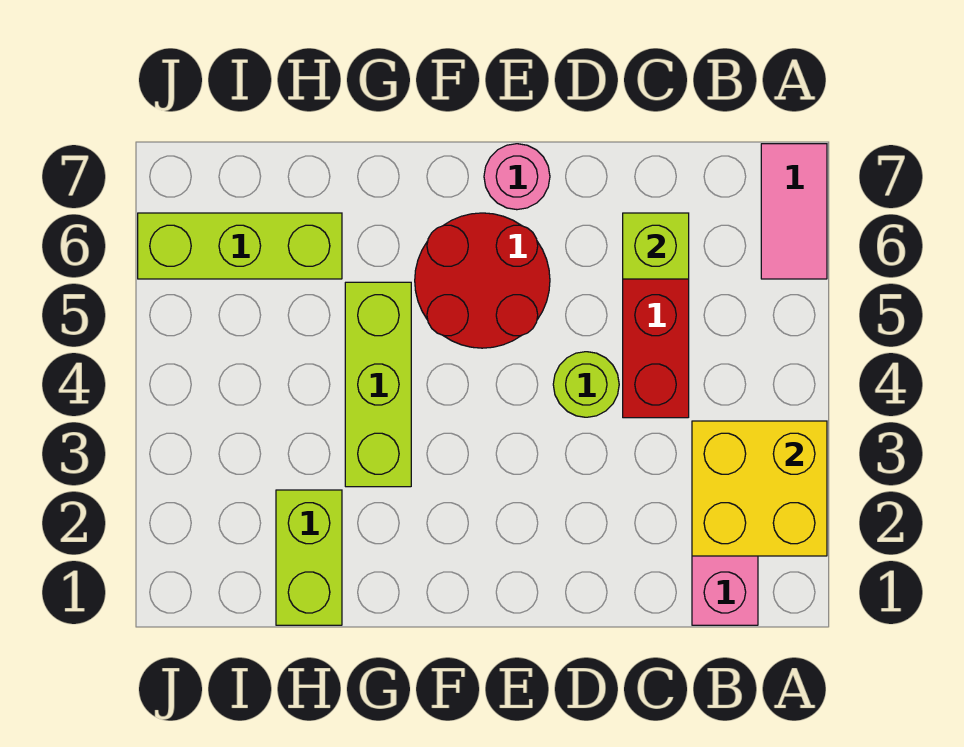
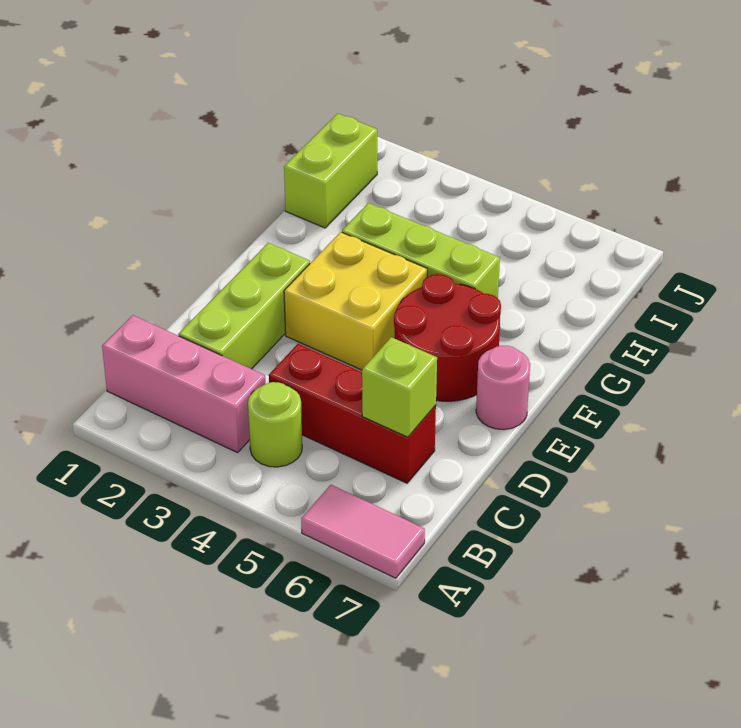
yellow 2x2 brick [692,421,827,556] -> yellow 2x2 brick moved to [284,232,427,370]
lime 1x1 round brick [553,352,619,417] -> lime 1x1 round brick moved to [248,382,302,467]
lime 1x2 brick [276,490,342,625] -> lime 1x2 brick turned to [284,113,377,228]
lime 1x3 brick [138,213,342,279] -> lime 1x3 brick moved to [178,243,310,369]

